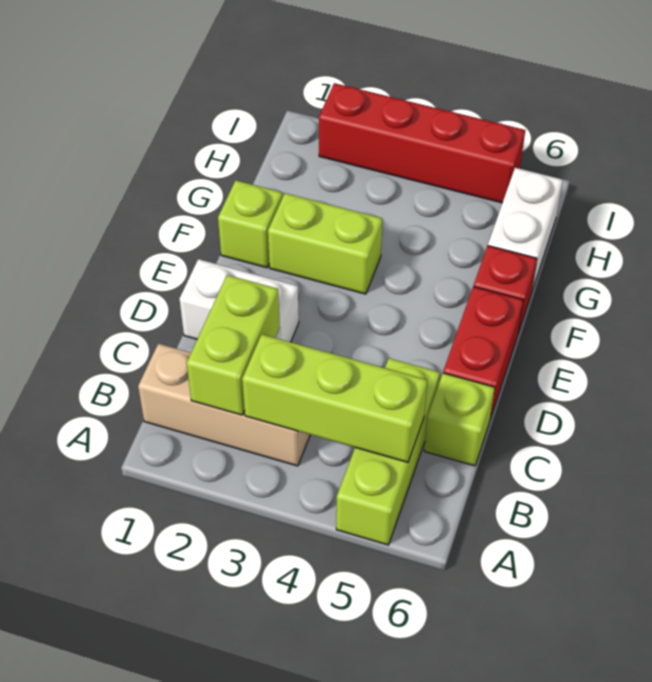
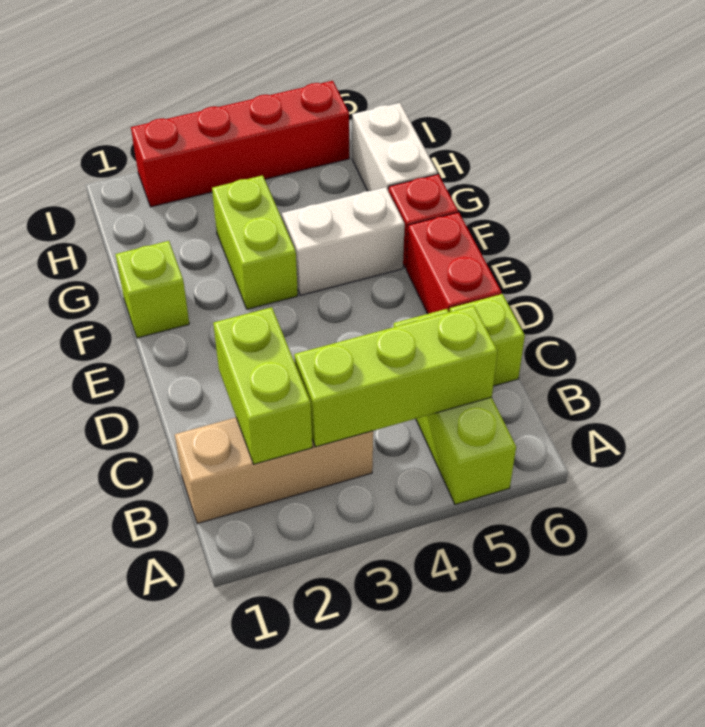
white 1x2 brick [180,259,299,342] -> white 1x2 brick moved to [282,187,405,295]
lime 1x2 brick [268,193,382,294] -> lime 1x2 brick turned to [212,175,298,309]

